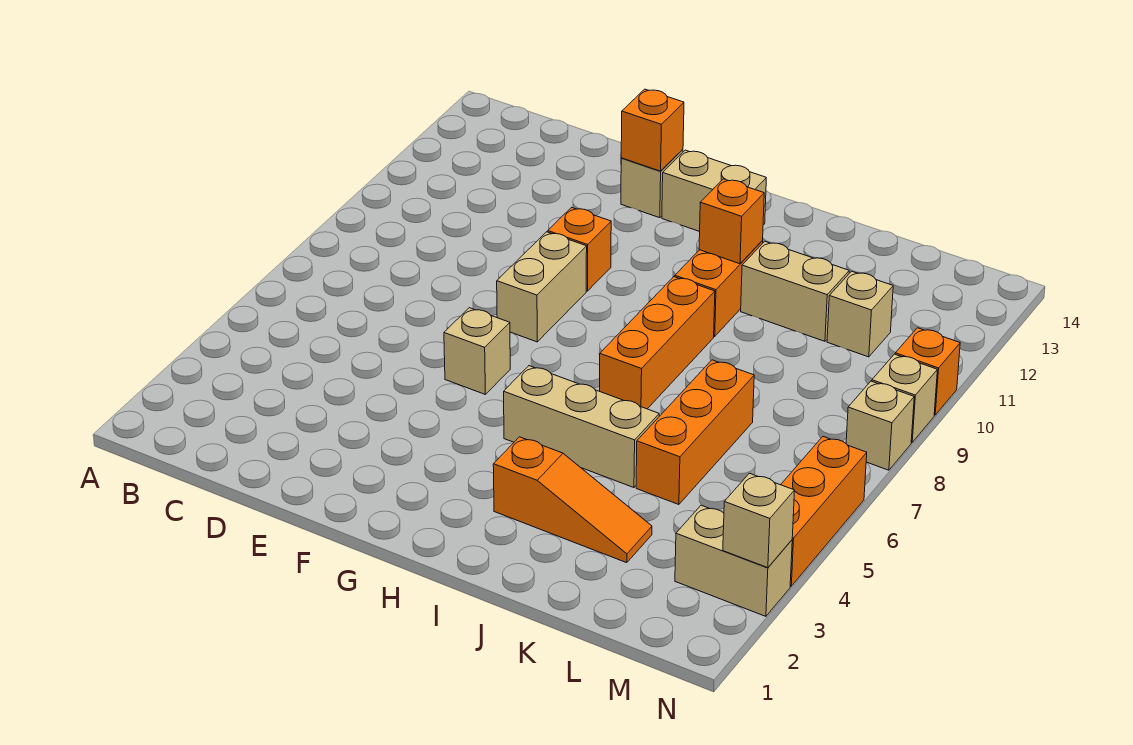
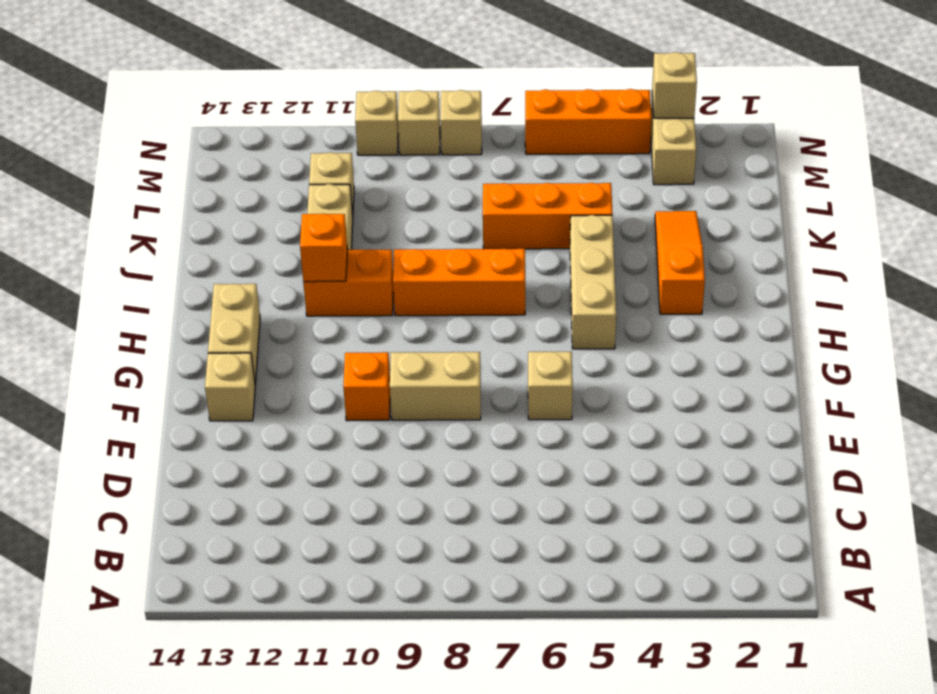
orange 1x1 brick [621,89,684,171] -> none
orange 1x1 brick [895,328,960,415] -> tan 1x1 brick [355,91,398,155]

